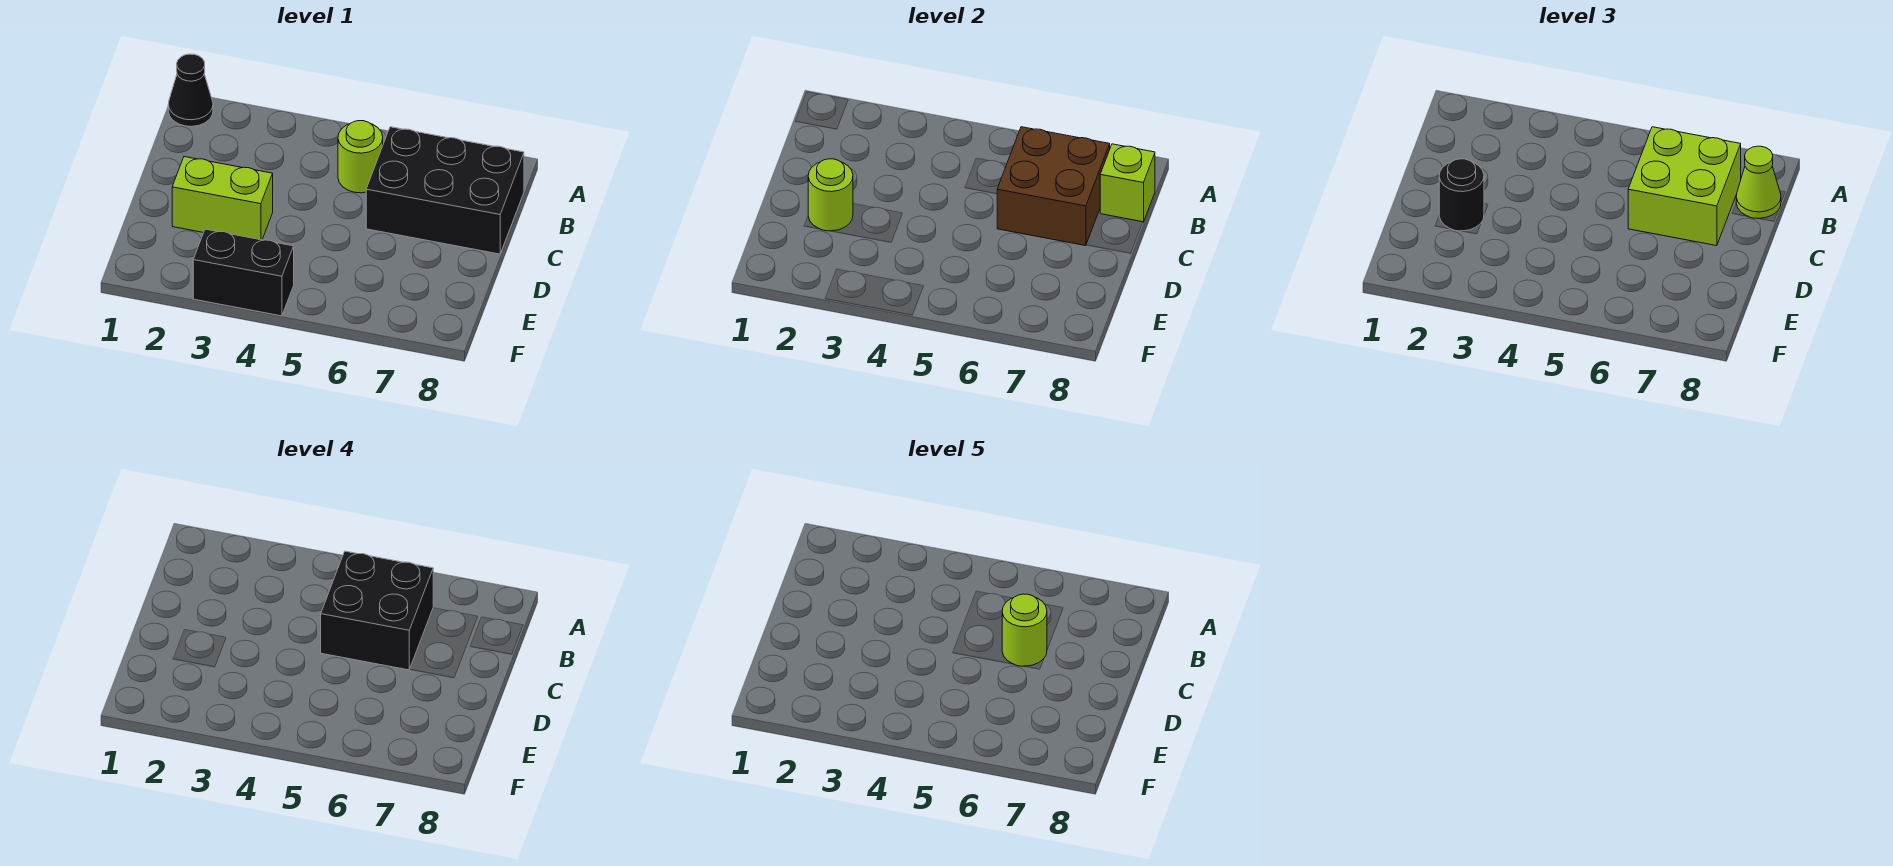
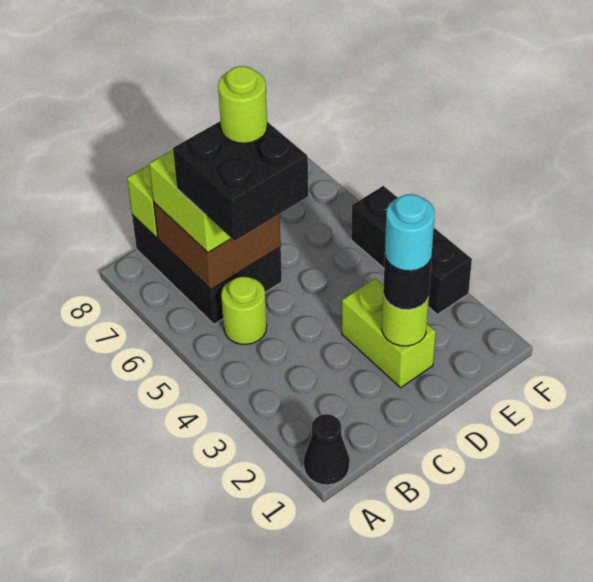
lime 1x1 cone [1736,146,1781,219] -> none
none -> cyan 1x1 round brick [385,194,435,271]
black 1x2 brick [193,229,294,316] -> black 1x3 brick [351,186,472,314]

